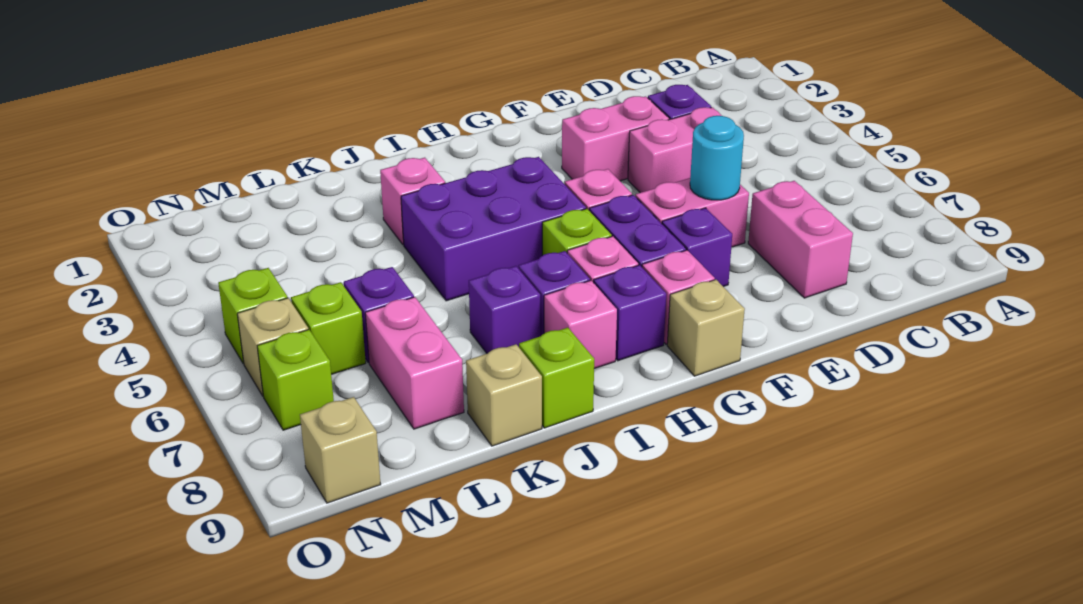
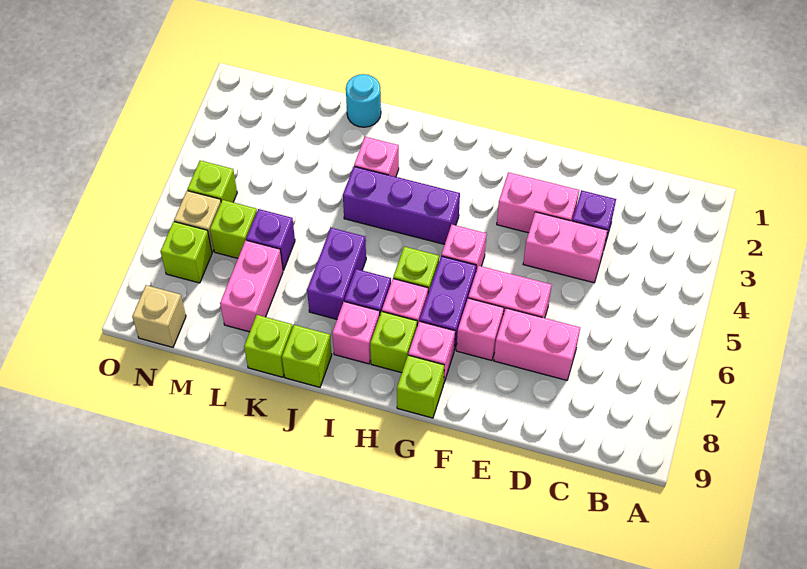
pink 1x2 brick [748,181,853,298] -> pink 1x2 brick turned to [494,308,580,380]
cyan 1x1 round brick [690,116,744,200] -> cyan 1x1 round brick moved to [346,74,381,127]
purple 1x1 brick [662,208,732,287] -> pink 1x1 brick [456,298,504,361]
tan 1x1 brick [667,280,745,376] -> lime 1x1 brick [397,355,444,418]
purple 2x3 brick [401,157,586,301] -> purple 1x3 brick [343,166,460,244]
purple 1x1 brick [594,265,666,361] -> lime 1x1 brick [370,311,417,373]
purple 1x1 brick [469,266,540,354] -> purple 1x2 brick [307,228,366,319]
tan 1x1 brick [466,344,542,446] -> lime 1x1 brick [244,315,293,377]

